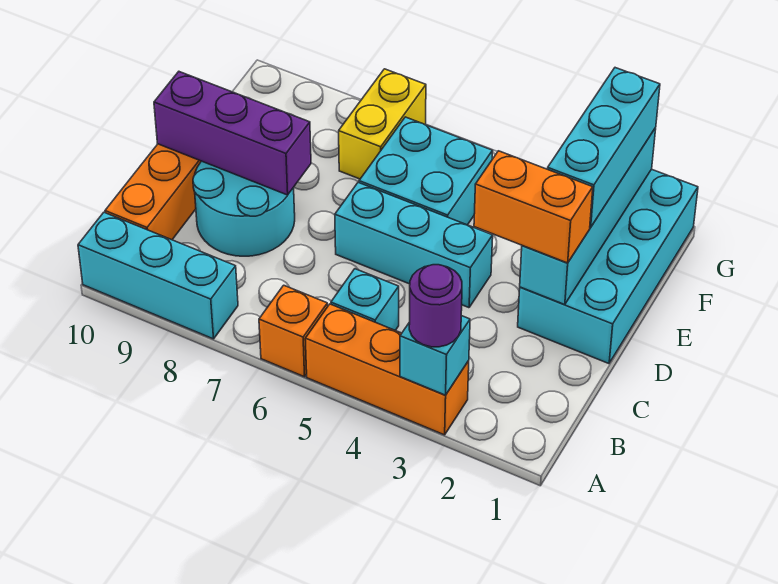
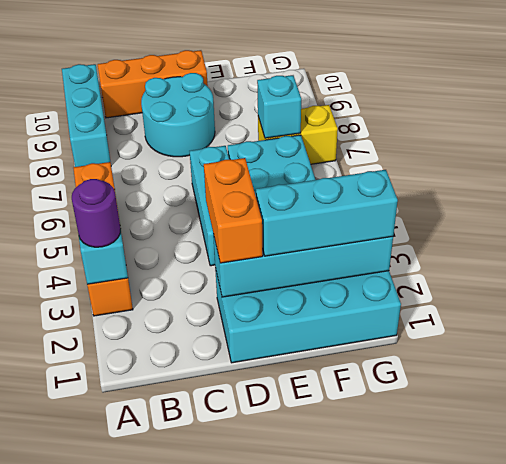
cyan 1x1 brick [331,269,399,330] -> cyan 1x1 brick moved to [257,75,301,138]
purple 1x3 brick [154,72,311,195] -> none

